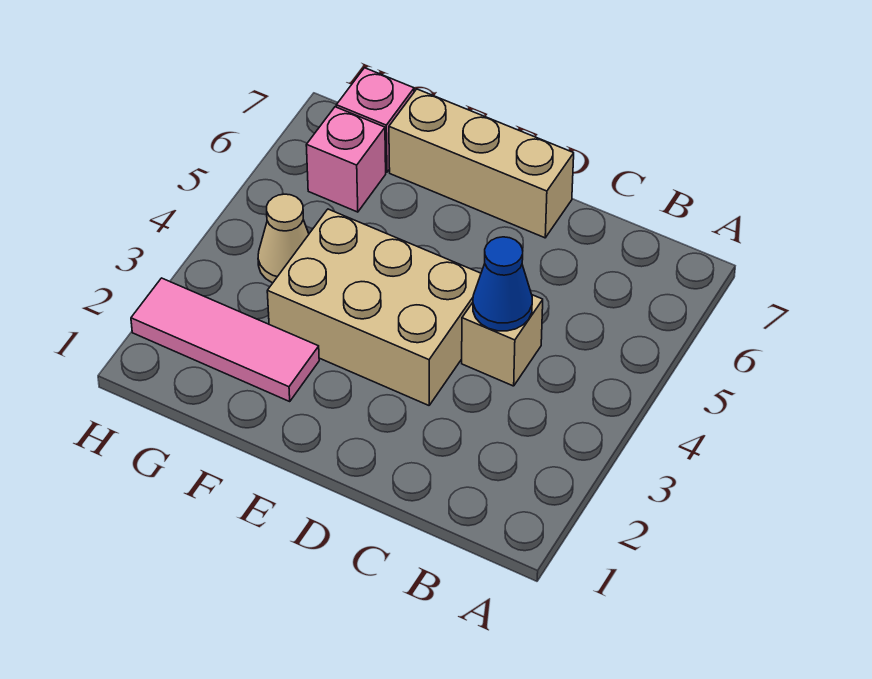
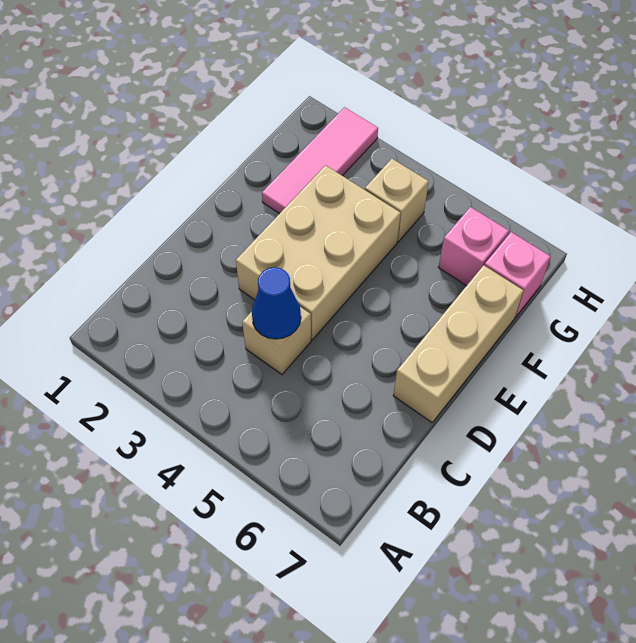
tan 1x1 cone [258,194,309,283] -> tan 1x1 brick [365,159,429,242]

